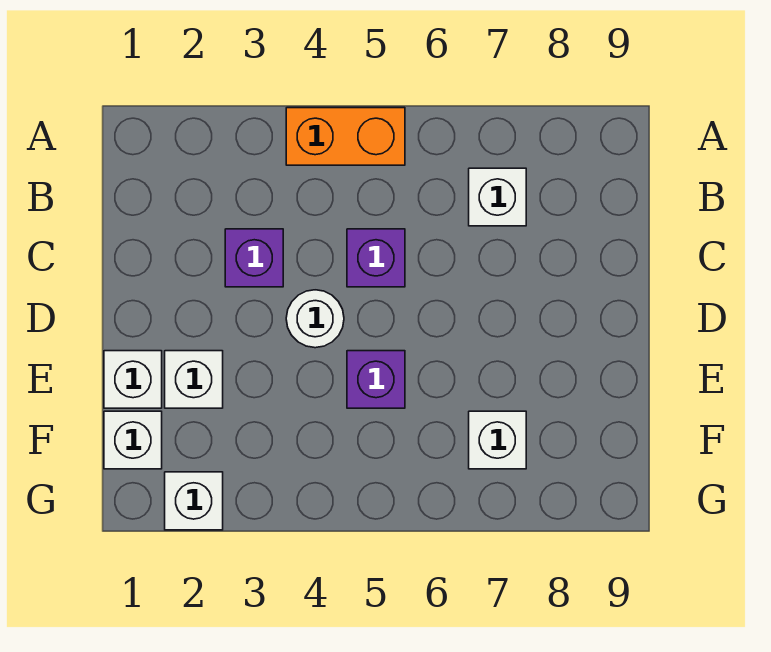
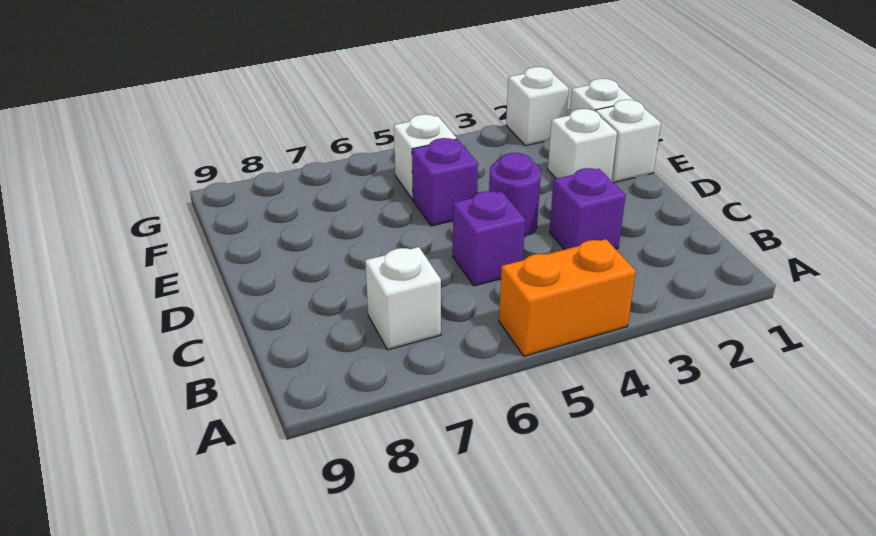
white 1x1 round brick [286,290,344,348] -> purple 1x1 round brick [489,153,541,237]
white 1x1 brick [469,411,526,469] -> white 1x1 brick moved to [394,114,457,199]

